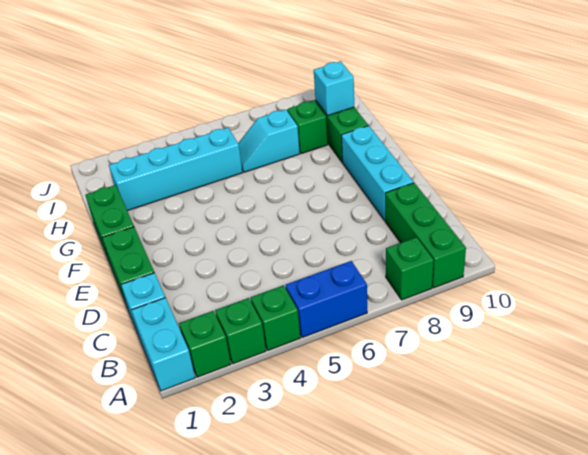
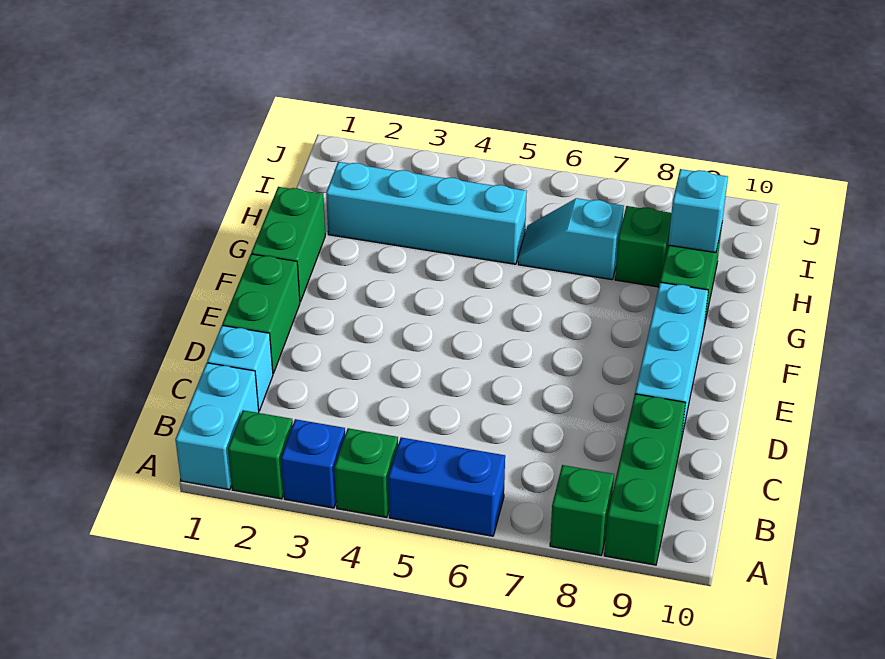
green 1x1 brick [215,298,266,364] -> blue 1x1 brick [281,419,345,508]

